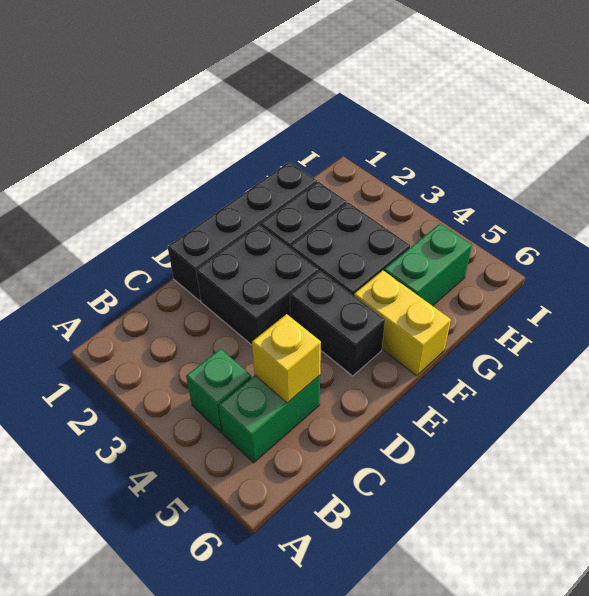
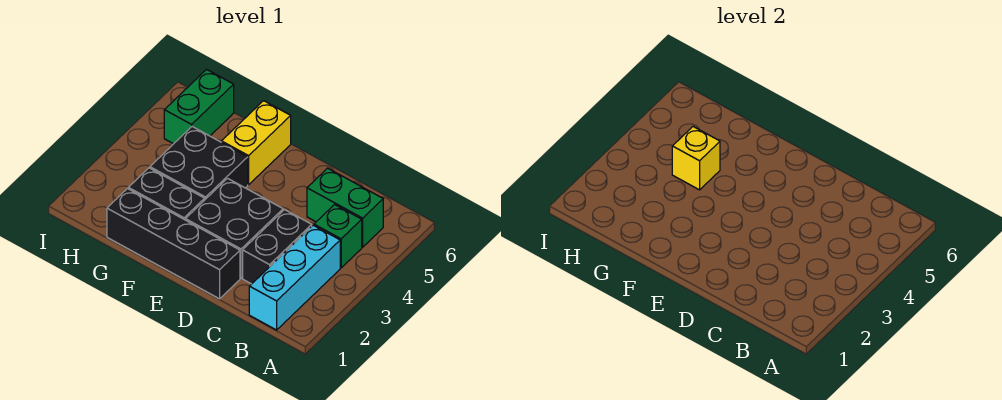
none -> cyan 1x3 brick [249,225,340,330]
yellow 1x1 brick [252,314,321,403] -> yellow 1x1 brick moved to [672,127,720,190]
black 1x2 brick [290,271,385,376] -> black 1x2 brick moved to [243,210,312,284]
green 1x2 brick [384,224,472,306] -> green 1x2 brick turned to [164,69,234,144]

